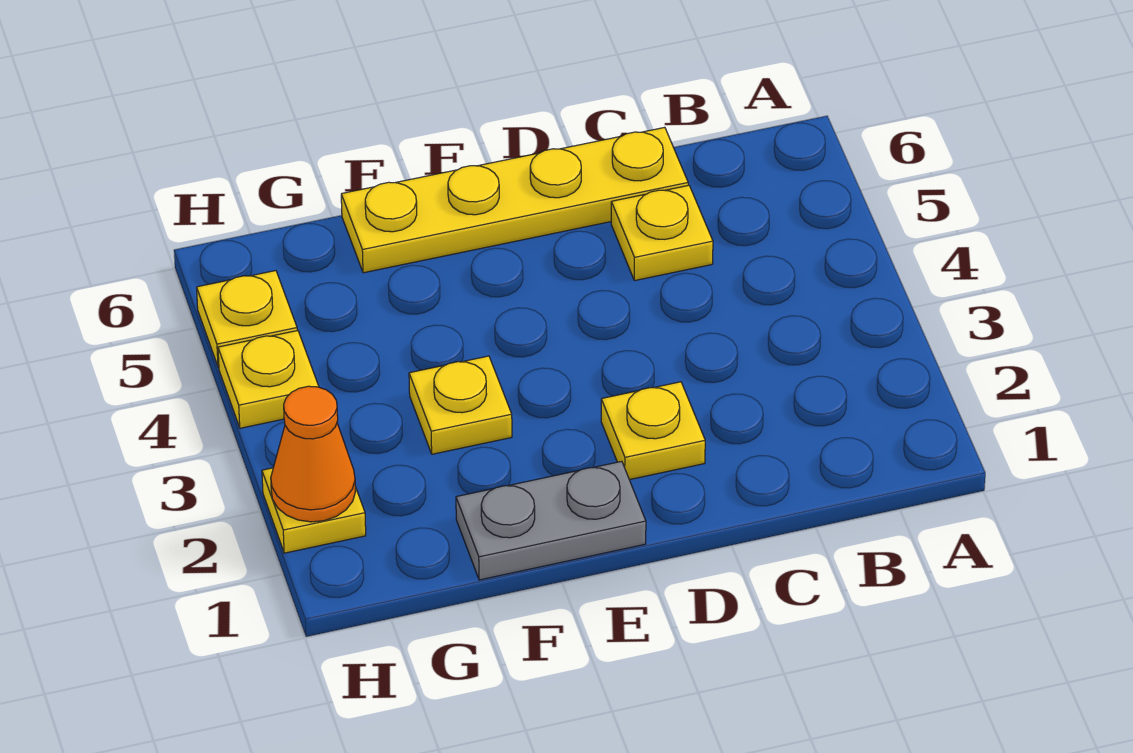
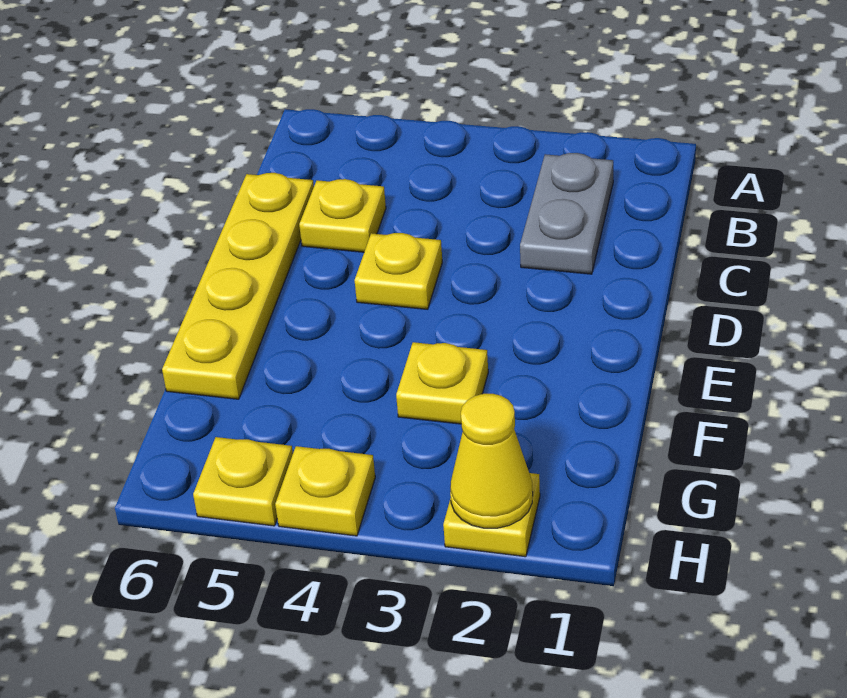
yellow 1x1 plate [601,382,705,480] -> yellow 1x1 plate moved to [354,233,442,309]
grey 1x2 plate [456,461,646,580] -> grey 1x2 plate moved to [520,153,613,274]
orange 1x1 cone [271,386,355,522] -> yellow 1x1 cone [450,394,533,528]

